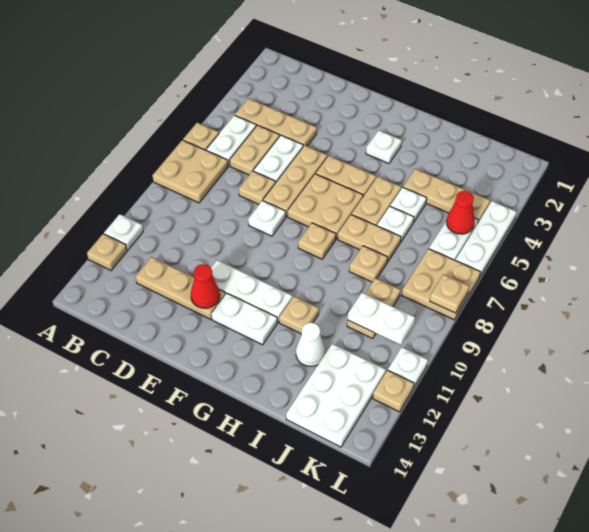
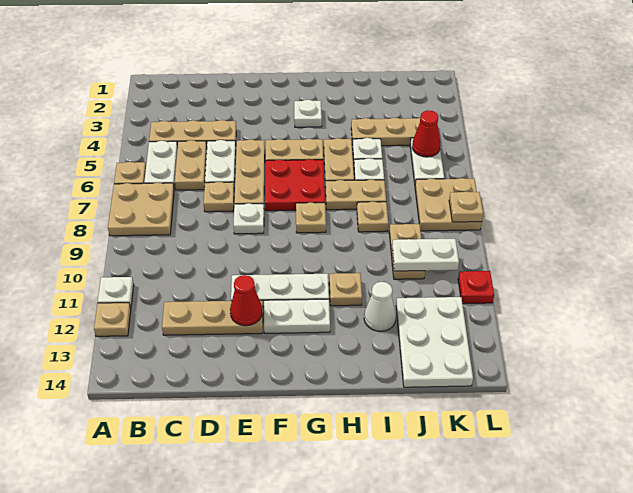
tan 2x2 plate [288,174,363,239] -> red 2x2 plate [265,159,325,211]
white 1x3 plate [455,201,517,276] -> none
white 1x1 plate [388,347,428,387] -> red 1x1 plate [458,271,494,304]
tan 1x1 plate [373,370,414,412] -> none

